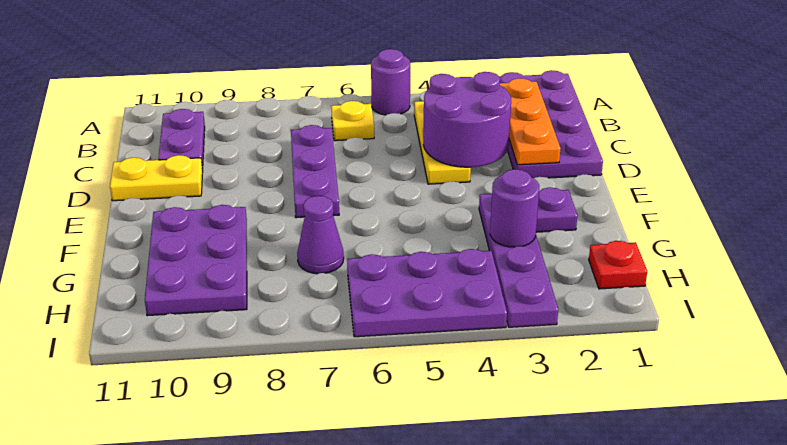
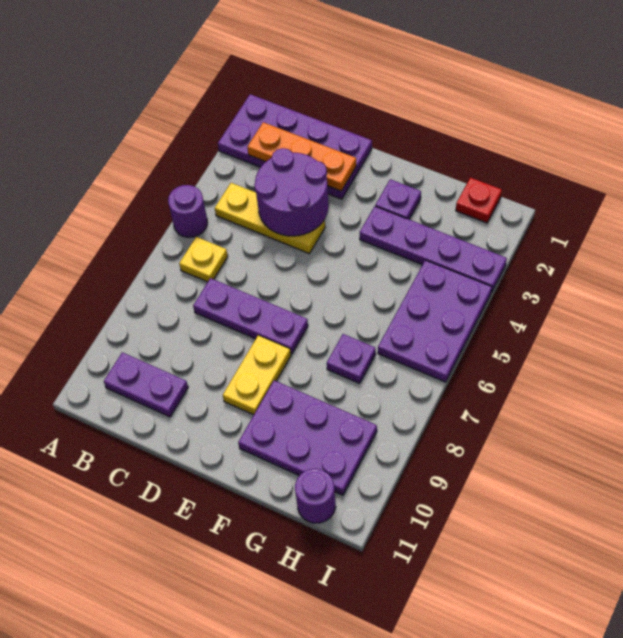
yellow 1x2 plate [110,155,203,201] -> yellow 1x2 plate moved to [223,335,291,415]
purple 1x1 round brick [490,169,539,247] -> purple 1x1 round brick moved to [295,469,336,523]
purple 1x1 cone [297,196,344,274] -> purple 1x1 plate [327,334,376,383]

